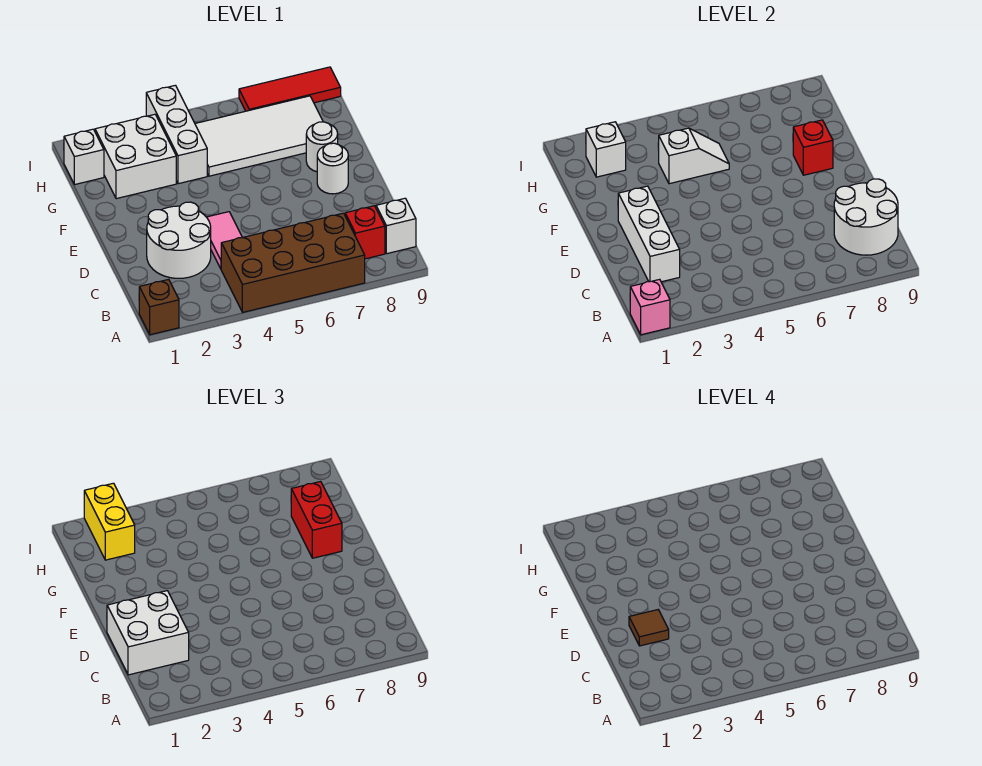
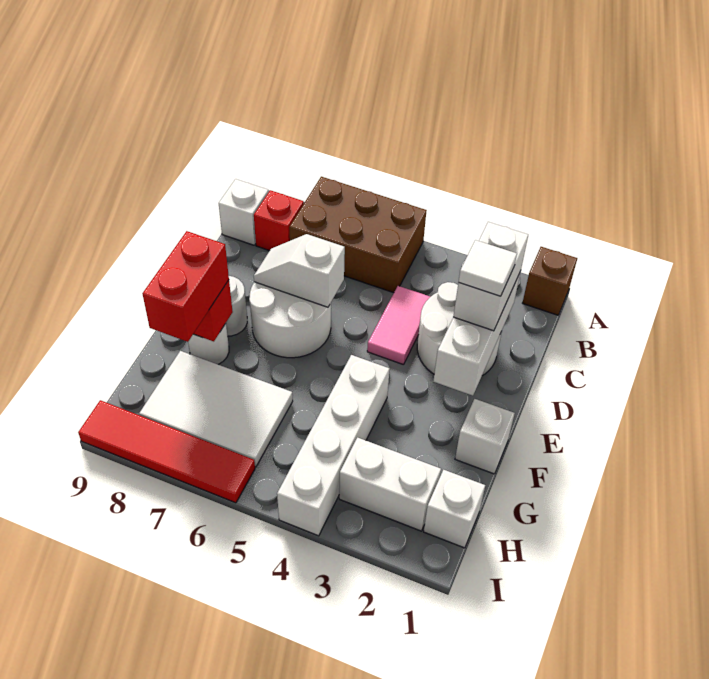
pink 1x1 brick [630,279,670,335] -> none
brown 2x4 brick [221,213,365,312] -> brown 2x3 brick [289,177,427,293]
white 2x2 round brick [834,179,898,255] -> white 2x2 round brick moved to [249,282,331,358]
white 2x2 brick [107,591,189,675] -> white 1x2 brick [453,222,528,331]
brown 1x1 tile [629,610,669,646] -> white 1x1 tile [459,240,517,296]
white 2x2 brick [95,114,176,199] -> white 1x2 brick [339,438,441,531]
white 1x3 brick [146,85,207,184] -> white 1x4 brick [277,355,390,536]
white 1x2 slope [659,128,729,184] -> white 1x2 slope moved to [254,234,345,307]
white 2x4 tile [195,96,323,176] -> white 2x3 tile [139,351,293,467]
white 1x1 brick [586,122,626,177] -> white 1x1 brick moved to [455,399,515,474]
yellow 1x2 brick [84,483,135,560] -> none
red 1x3 tile [239,67,341,111] -> red 1x4 tile [78,400,255,503]

